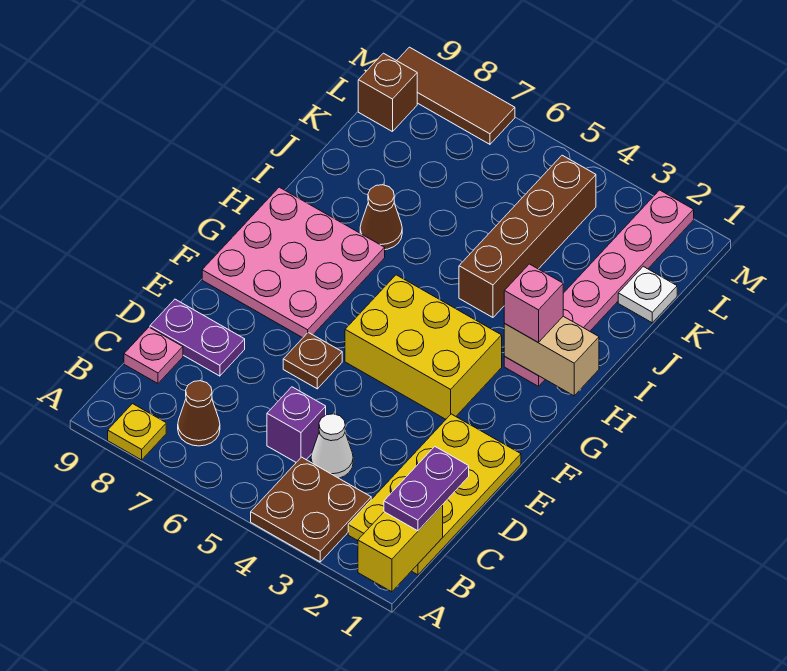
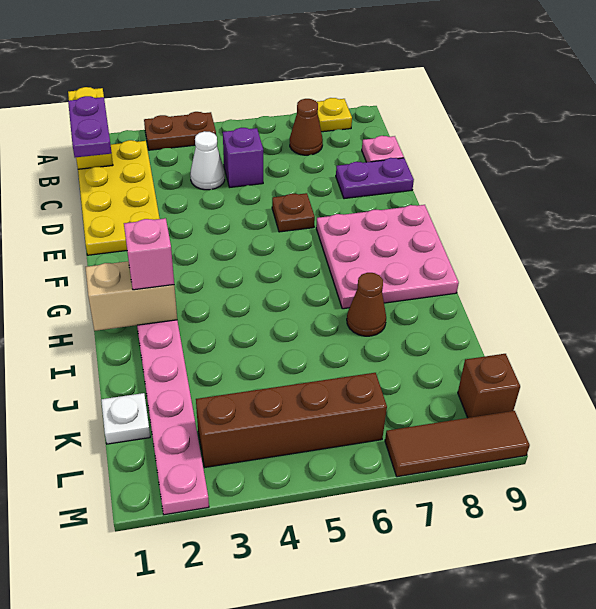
brown 2x2 plate [251,457,371,562] -> brown 1x2 plate [144,112,216,150]
yellow 2x3 brick [345,275,502,419] -> none
brown 1x4 brick [459,155,596,317] -> brown 1x4 brick turned to [196,373,387,467]

